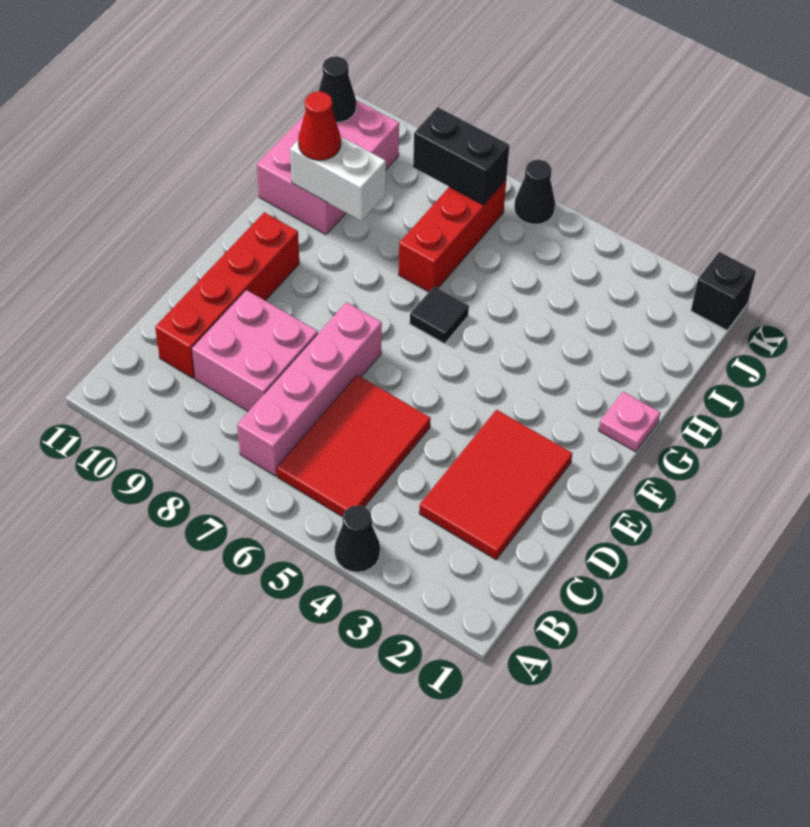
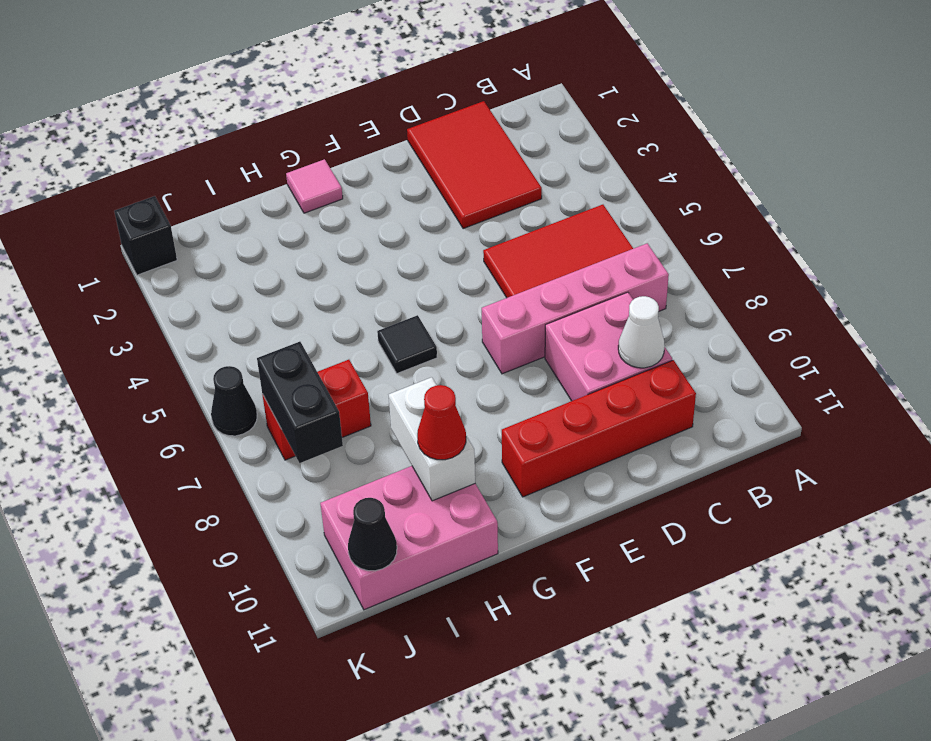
black 1x1 cone [335,505,380,572] -> none
red 2x3 tile [419,410,572,560] -> red 2x3 tile turned to [407,101,542,229]
none -> white 1x1 cone [618,296,665,368]
pink 1x1 plate [599,392,660,452] -> pink 1x1 tile [286,159,343,213]
red 1x3 brick [399,180,506,292] -> red 1x2 brick [262,360,371,460]

